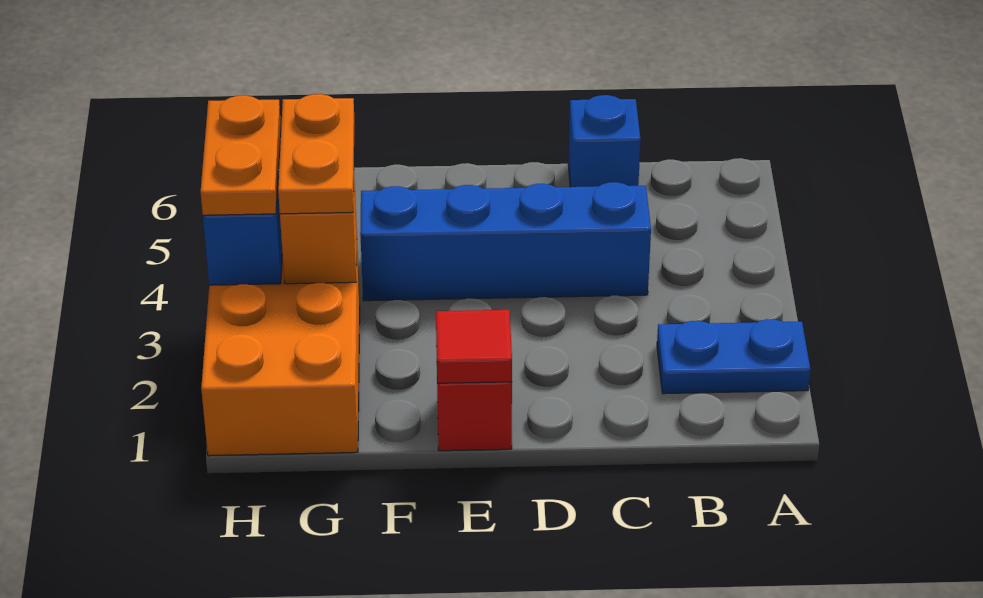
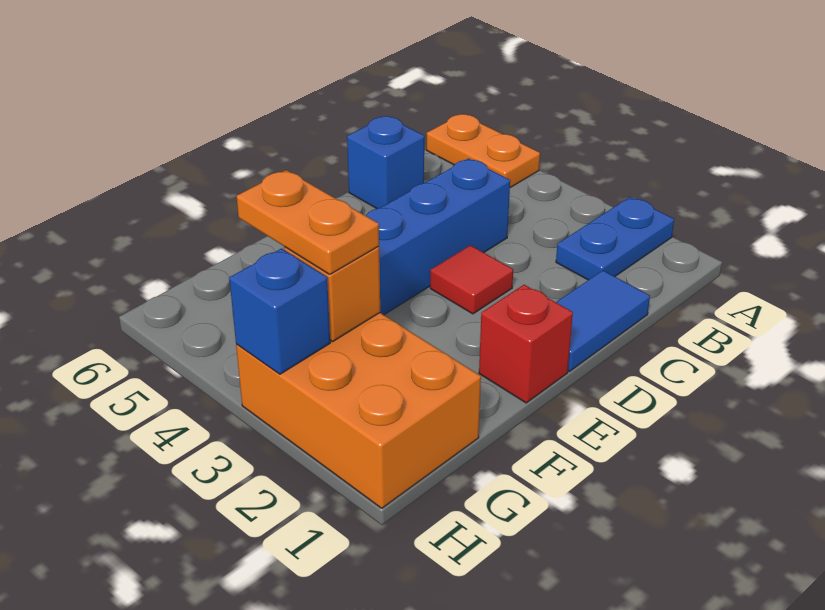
none -> blue 1x2 tile [556,270,650,371]
red 1x1 tile [436,310,512,383] -> red 1x1 tile moved to [430,245,513,314]
orange 1x2 plate [201,95,281,215] -> orange 1x2 plate moved to [427,114,540,188]

